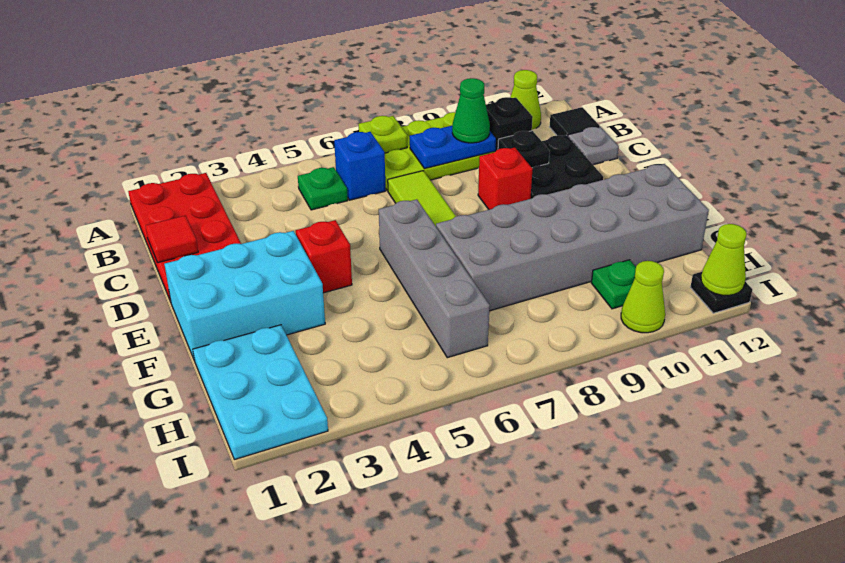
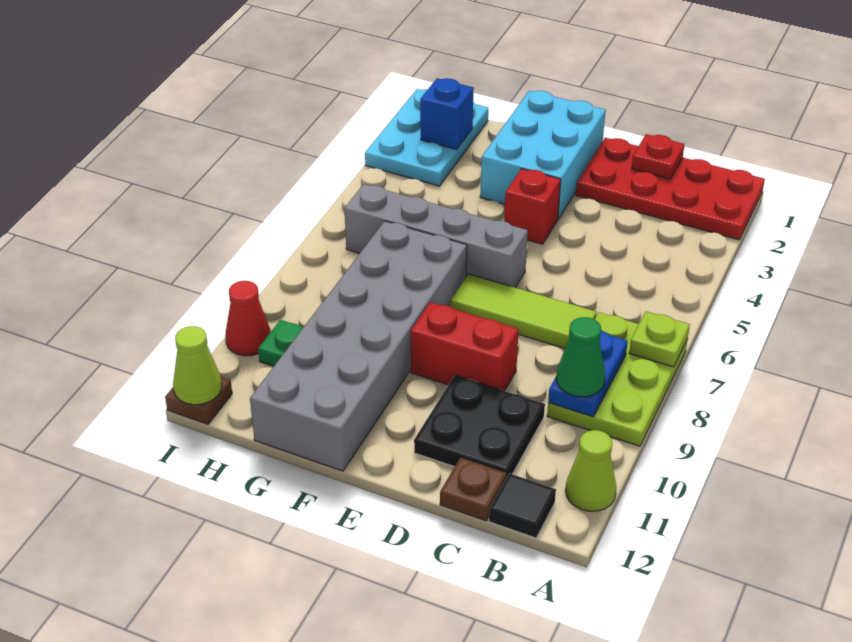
green 1x1 plate [298,167,348,210] -> none
blue 1x1 brick [334,132,386,200] -> blue 1x1 brick moved to [420,78,474,149]
black 1x1 brick [486,97,533,151] -> none
red 1x1 tile [146,216,198,263] -> red 1x1 plate [632,134,684,179]
black 1x1 plate [498,131,550,168] -> none
grey 1x1 plate [568,127,619,165] -> brown 1x1 plate [440,457,507,521]
red 1x1 brick [478,148,532,210] -> red 1x2 brick [411,302,519,391]
cyan 2x3 plate [193,325,328,460] -> cyan 2x3 plate turned to [365,89,488,186]
lime 1x1 cone [621,261,665,333] -> red 1x1 cone [225,281,271,356]
black 1x1 plate [690,272,752,313] -> brown 1x1 plate [165,377,232,424]

